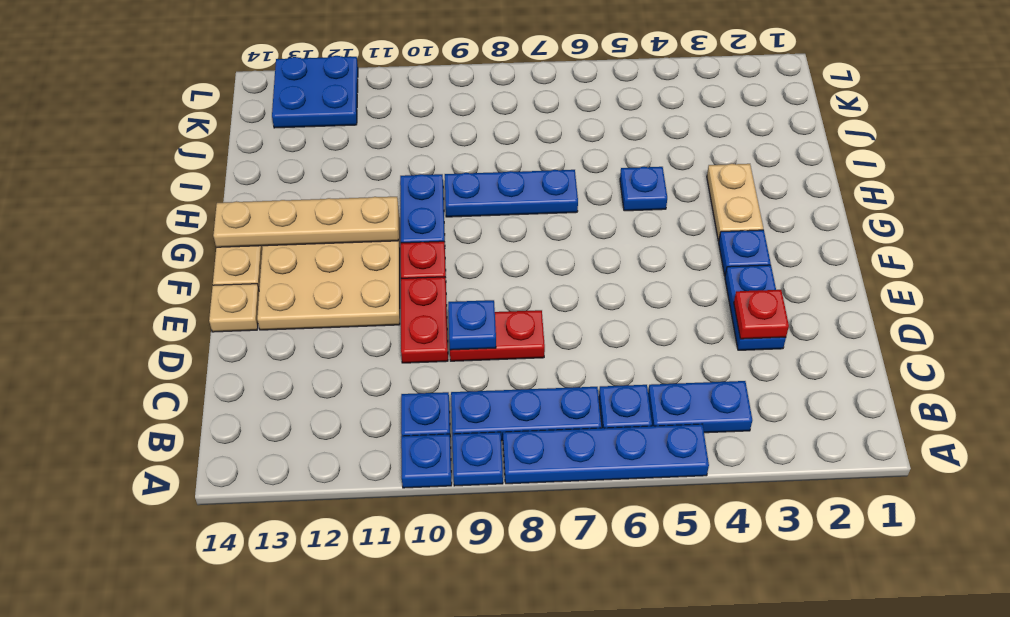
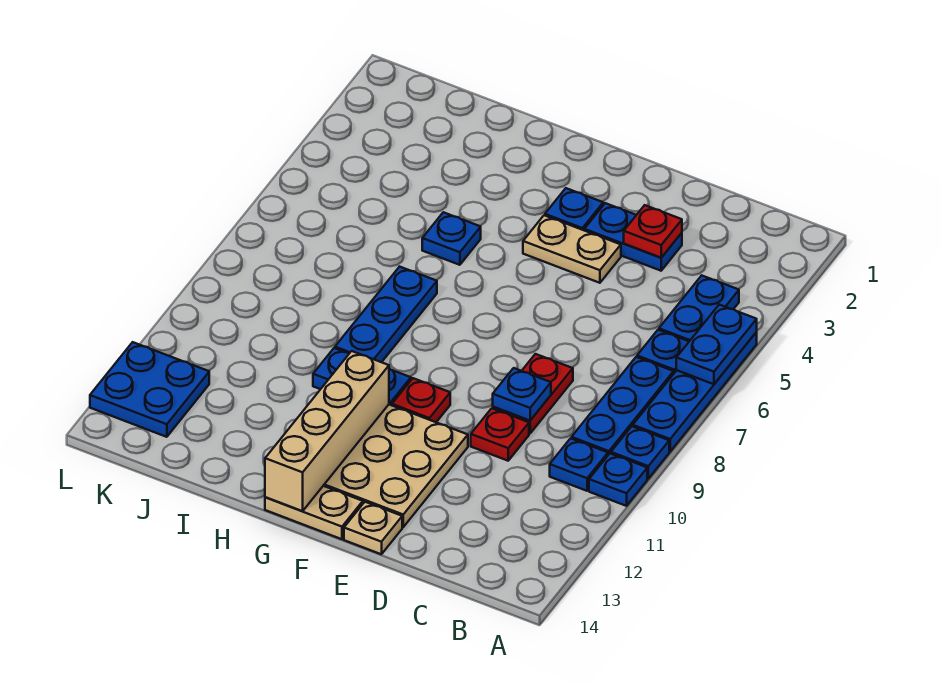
none -> blue 1x2 plate [676,305,757,384]
red 1x2 plate [401,277,448,363] -> red 1x1 plate [471,408,529,461]
tan 1x2 plate [707,164,763,241] -> tan 1x2 plate moved to [523,215,621,283]
tan 1x4 plate [213,197,398,247] -> tan 1x4 brick [265,351,389,511]

